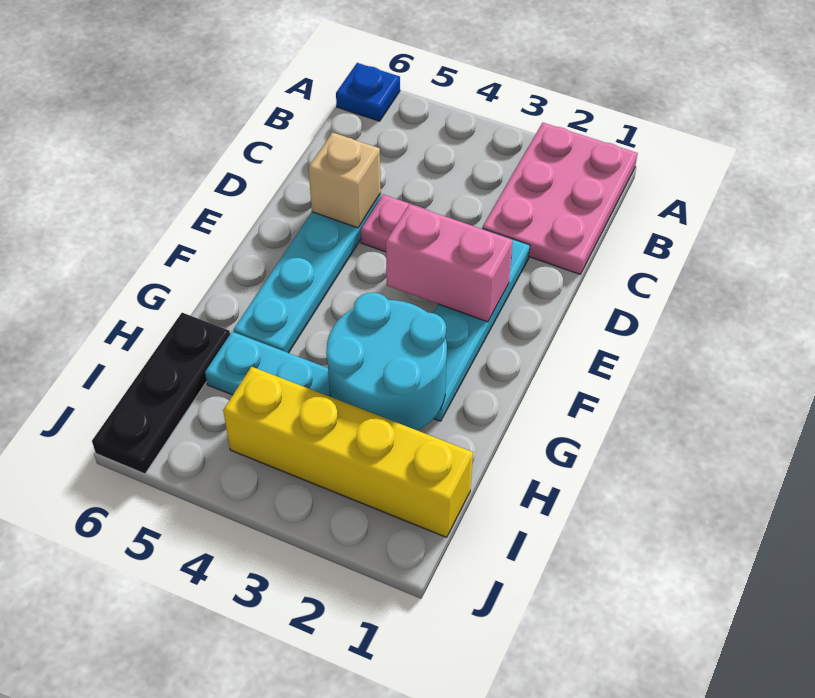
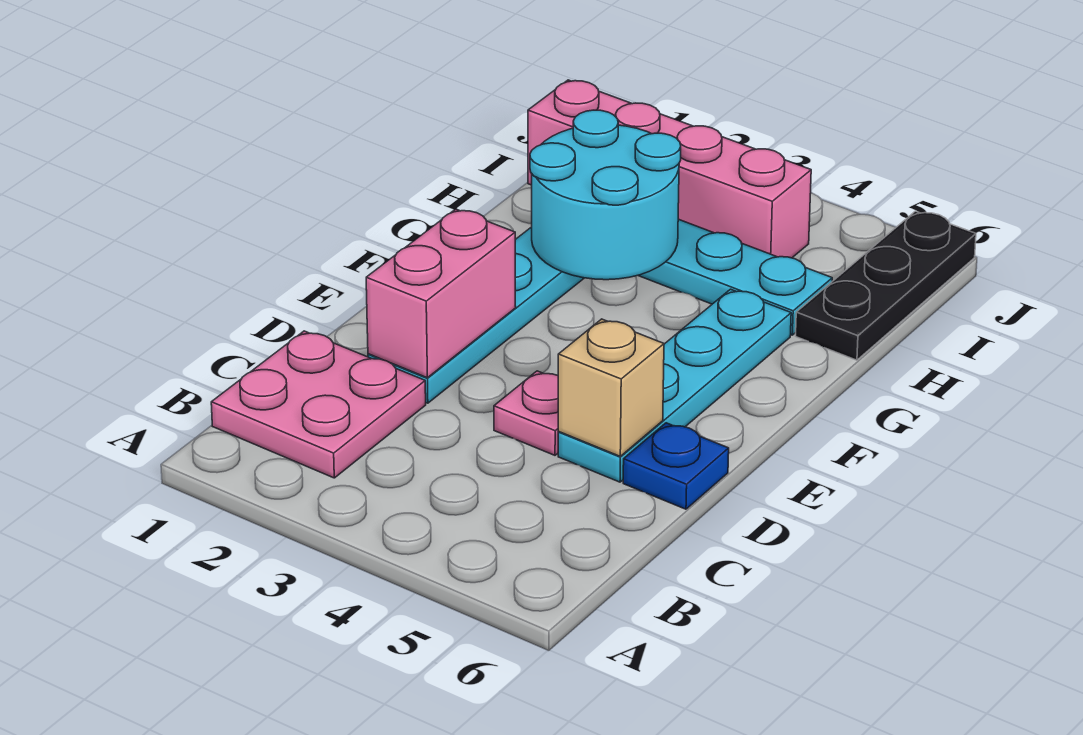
pink 2x3 plate [483,123,638,274] -> pink 2x2 plate [211,331,426,478]
blue 1x1 plate [336,63,400,121] -> blue 1x1 plate moved to [623,423,729,509]
pink 1x2 brick [386,204,513,322] -> pink 1x2 brick turned to [366,209,516,378]
yellow 1x4 brick [223,367,473,537] -> pink 1x4 brick [528,80,811,258]

